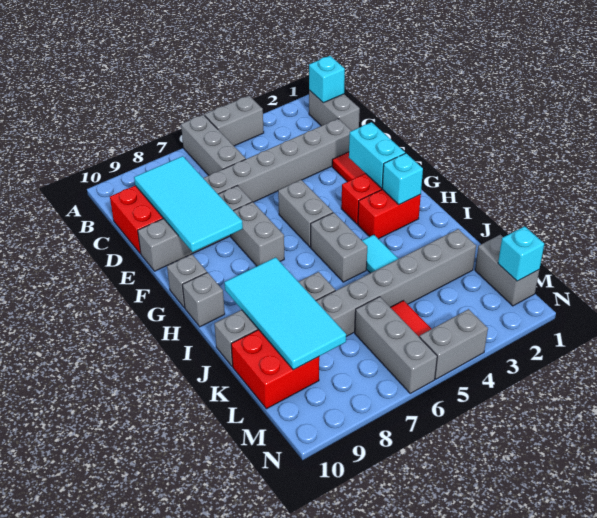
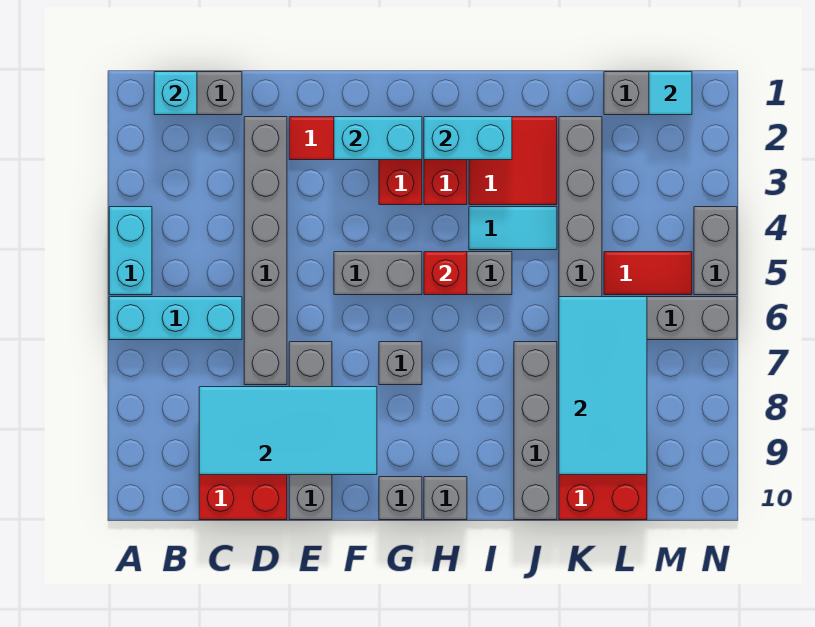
grey 1x2 brick [205,96,264,146] -> cyan 1x2 brick [109,207,152,295]
grey 1x3 brick [181,115,246,175] -> cyan 1x3 brick [109,297,242,340]
grey 1x2 brick [231,202,284,266] -> grey 1x1 brick [379,342,422,385]
cyan 1x1 brick [382,153,423,205] -> cyan 1x2 brick [424,117,512,160]
none -> red 1x1 brick [424,252,467,295]
none -> red 2x2 tile [469,117,557,205]
cyan 2x4 tile [224,257,346,370] -> cyan 2x4 tile turned to [559,297,647,475]
cyan 1x1 brick [498,226,544,281] -> cyan 1x1 tile [649,72,692,115]

